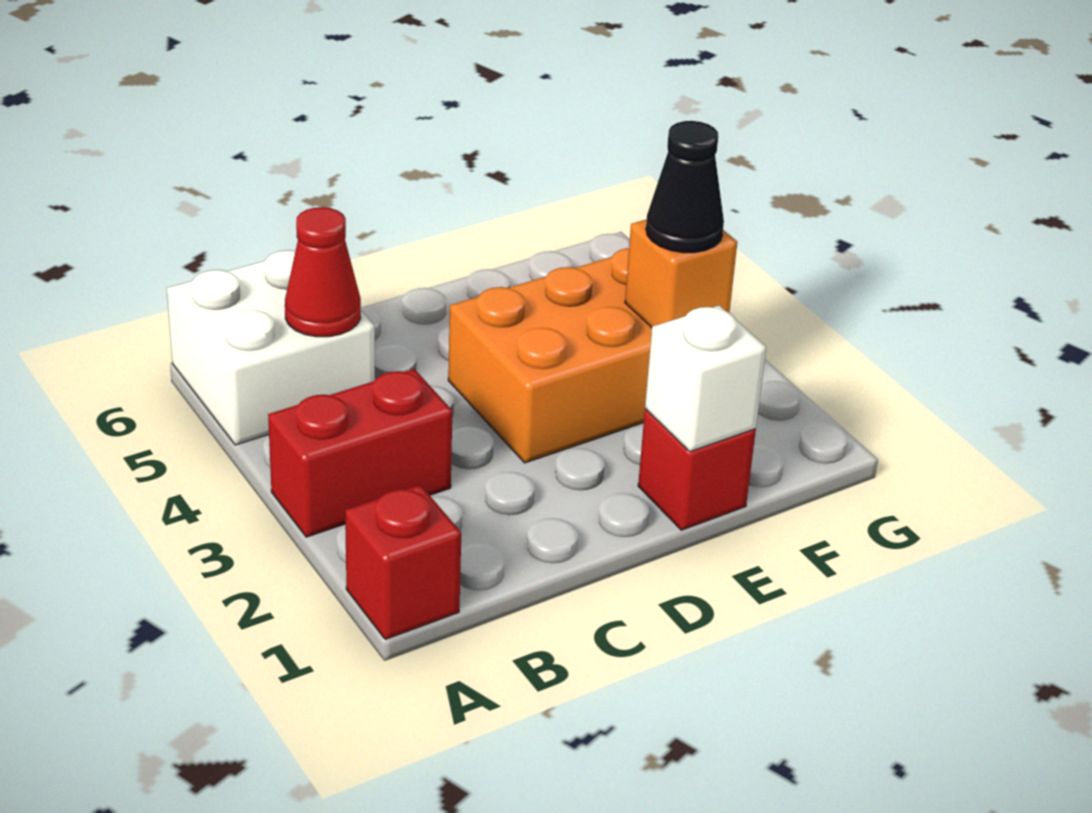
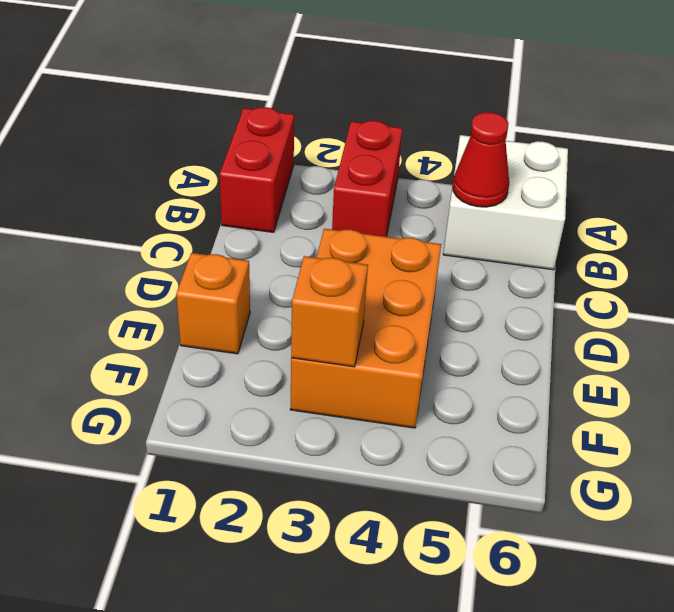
red 1x1 brick [345,485,461,640] -> red 1x2 brick [220,107,294,232]
red 1x1 brick [638,409,756,530] -> orange 1x1 brick [176,253,250,354]
white 1x1 brick [645,305,766,451] -> none
black 1x1 cone [646,121,724,253] -> none

